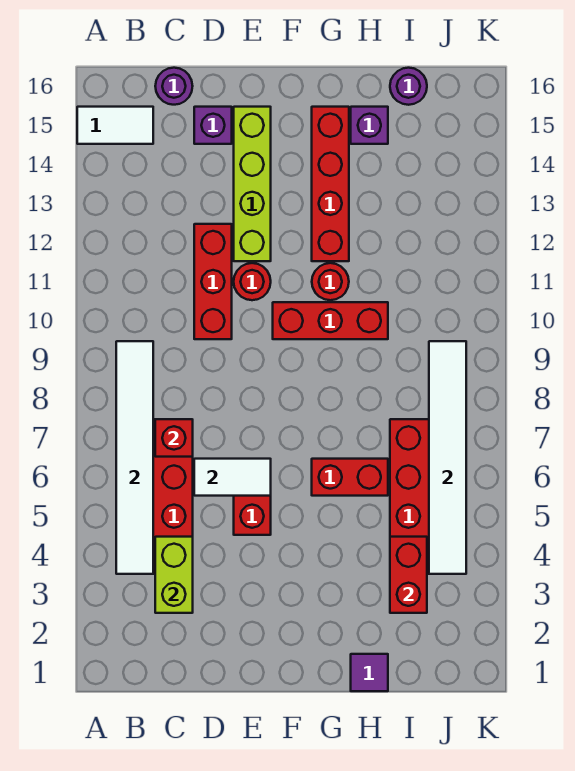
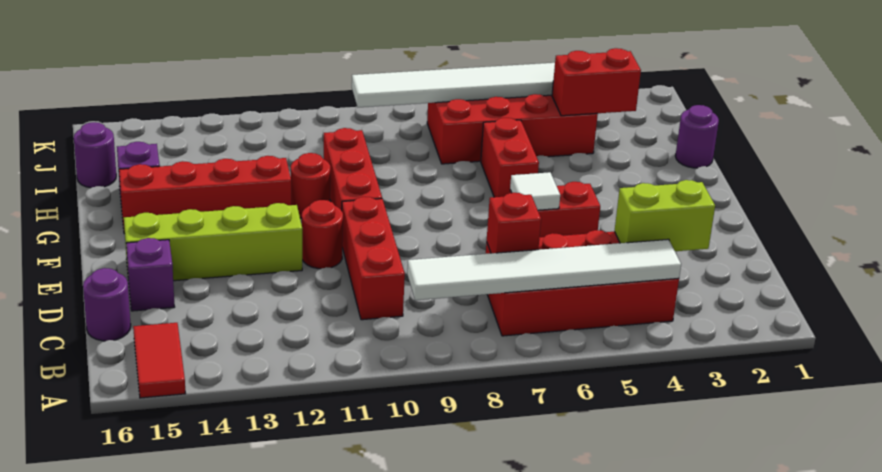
white 1x2 tile [77,107,153,144] -> red 1x2 tile [133,323,186,398]
white 1x2 tile [194,459,271,496] -> white 1x1 tile [510,172,560,210]
red 1x3 brick [194,224,232,339] -> red 1x3 brick turned to [342,197,405,320]
purple 1x1 tile [351,654,388,691] -> purple 1x1 round brick [675,105,719,168]

